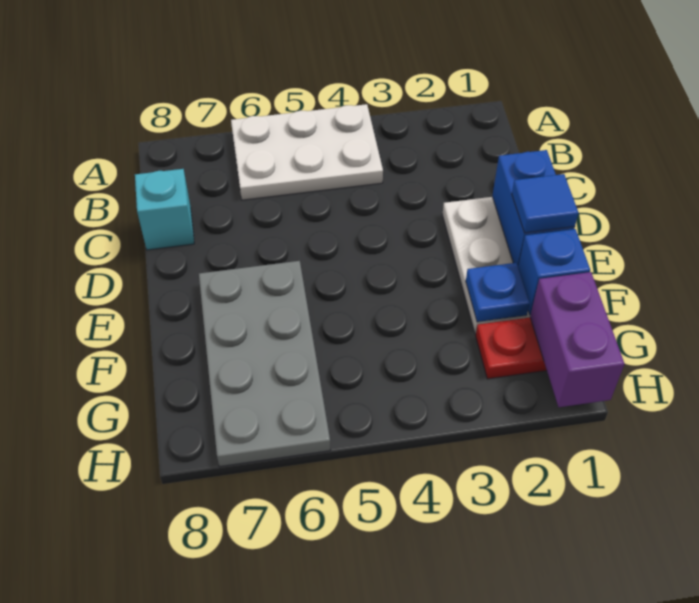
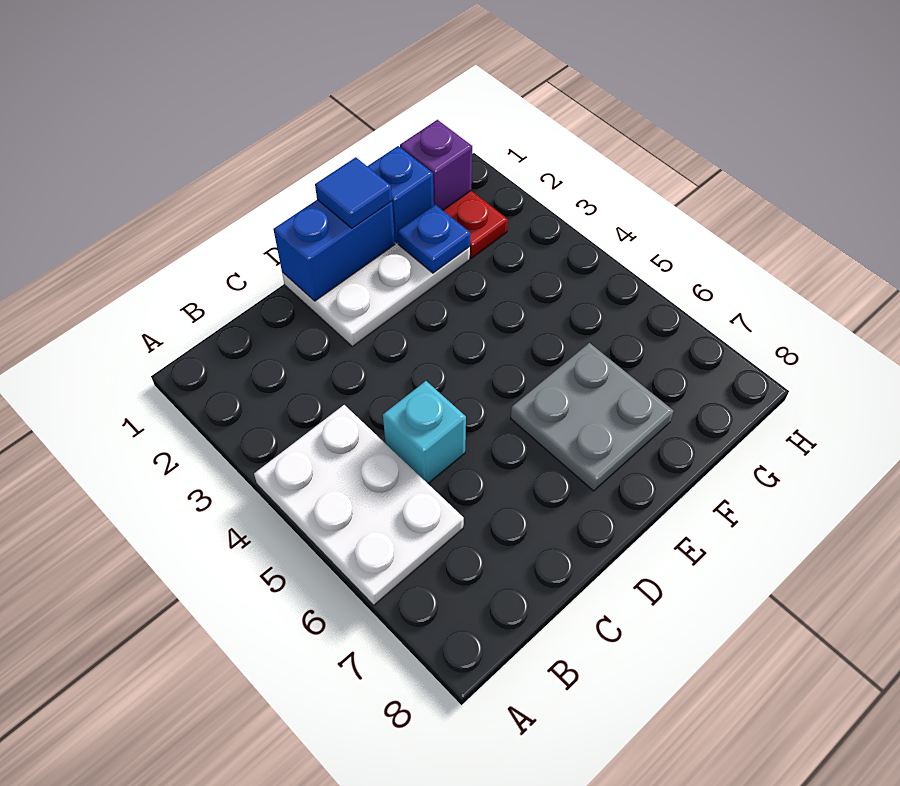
cyan 1x1 brick [135,169,194,250] -> cyan 1x1 brick moved to [383,381,466,483]
grey 2x4 plate [199,261,330,467] -> grey 2x2 plate [511,343,674,491]
purple 1x2 brick [530,272,625,407] -> purple 1x1 brick [400,120,472,210]

